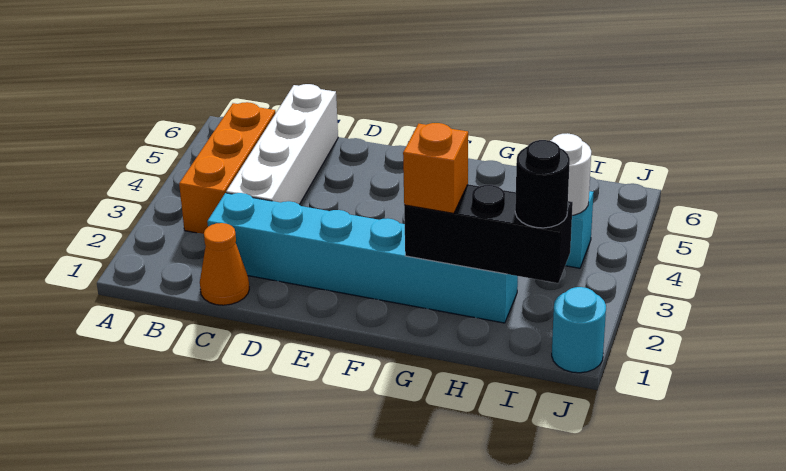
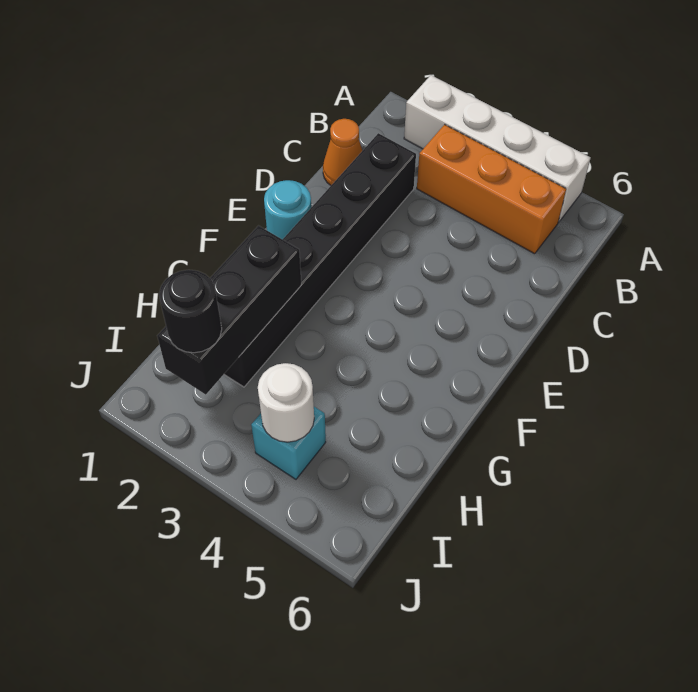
cyan 1x6 brick [207,193,518,323] -> black 1x6 brick [224,133,416,387]
white 1x4 brick [226,84,338,205] -> white 1x4 brick moved to [404,75,591,222]
orange 1x1 brick [403,123,468,213] -> none
cyan 1x1 round brick [552,287,606,373] -> cyan 1x1 round brick moved to [264,180,311,239]

